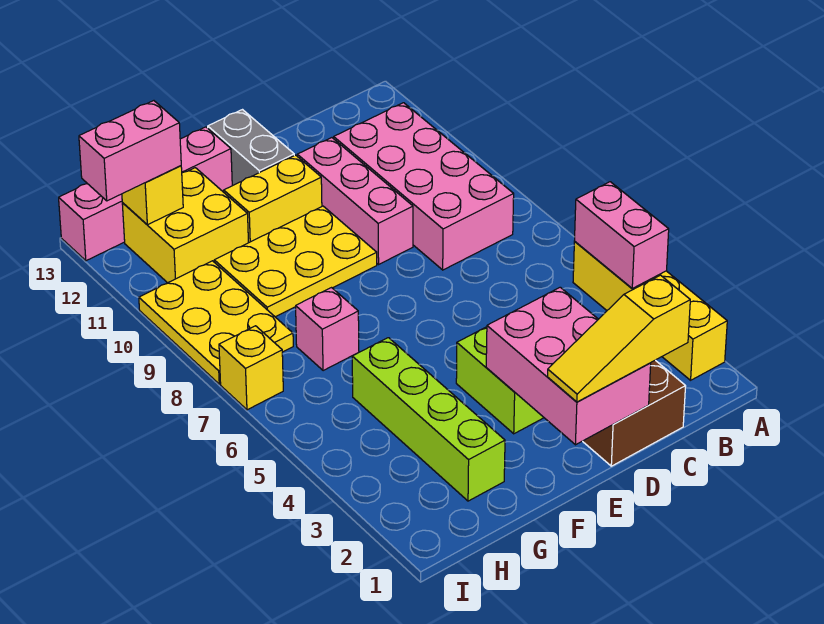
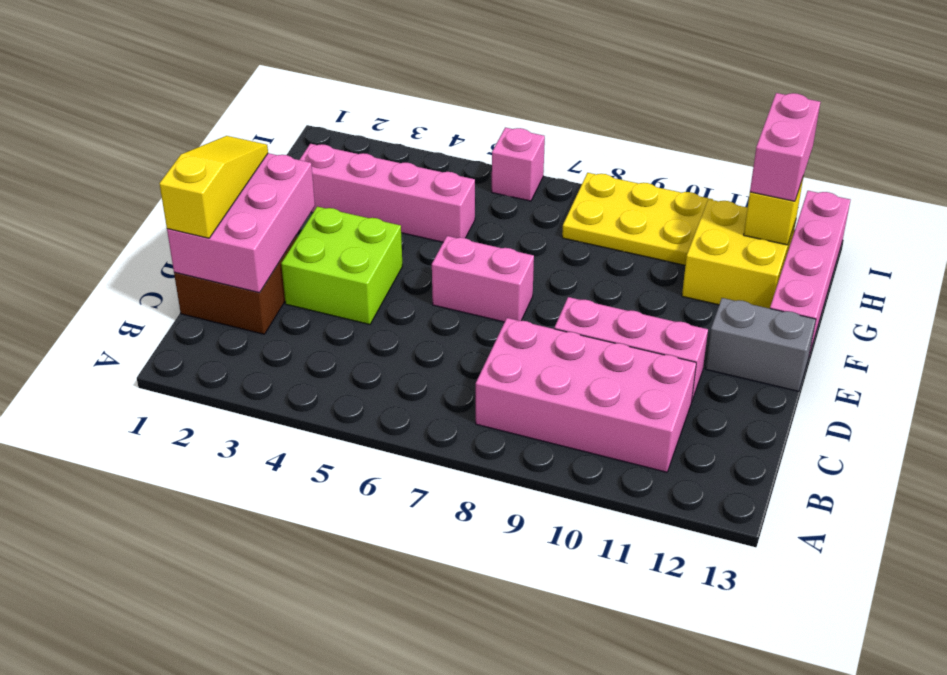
yellow 1x4 brick [573,242,727,380] -> none
pink 1x2 brick [575,182,669,288] -> pink 1x2 brick moved to [432,236,534,322]
pink 2x3 brick [486,287,651,445] -> pink 2x3 brick turned to [167,153,315,293]
yellow 2x3 plate [214,206,377,317] -> none
yellow 1x2 brick [224,155,322,243] -> none
lime 1x4 brick [352,338,505,501] -> pink 1x4 brick [300,144,475,242]
pink 1x1 brick [296,288,359,371] -> pink 1x1 brick moved to [492,128,545,201]
yellow 1x1 brick [219,326,283,410] -> none

